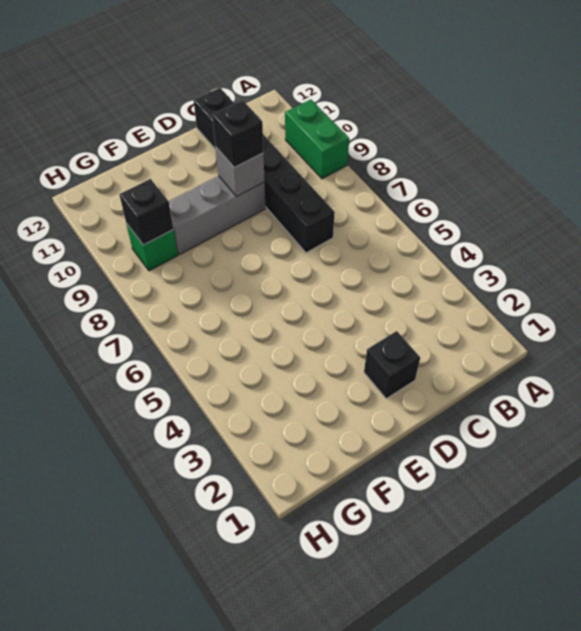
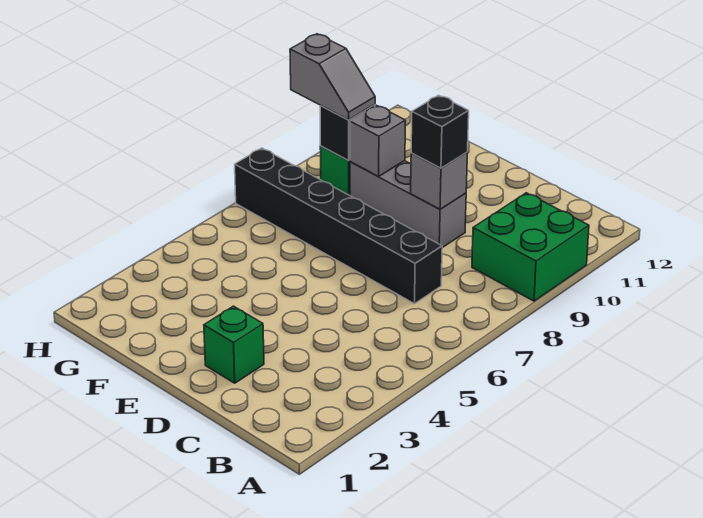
green 1x2 brick [285,99,349,179] -> green 2x2 brick [472,193,589,301]
black 1x6 brick [193,88,335,253] -> black 1x6 brick turned to [235,148,442,304]
black 1x1 brick [364,331,420,399] -> green 1x1 brick [204,306,264,383]
none -> grey 1x1 brick [350,105,405,176]
none -> grey 1x2 slope [290,34,375,120]

